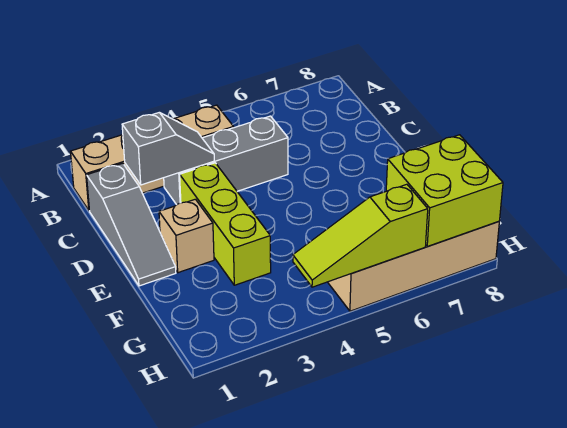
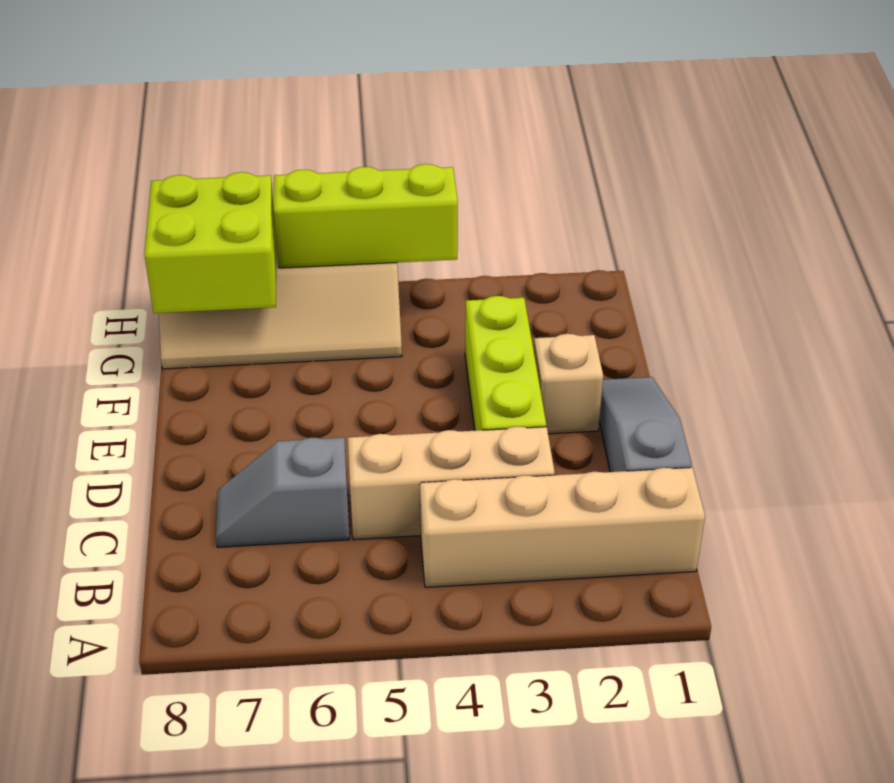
grey 1x2 slope [122,112,214,185] -> grey 1x2 slope moved to [216,437,350,547]
grey 1x3 brick [164,116,288,205] -> tan 1x3 brick [348,426,555,540]
lime 1x3 slope [293,184,428,287] -> lime 1x3 brick [274,164,458,268]

